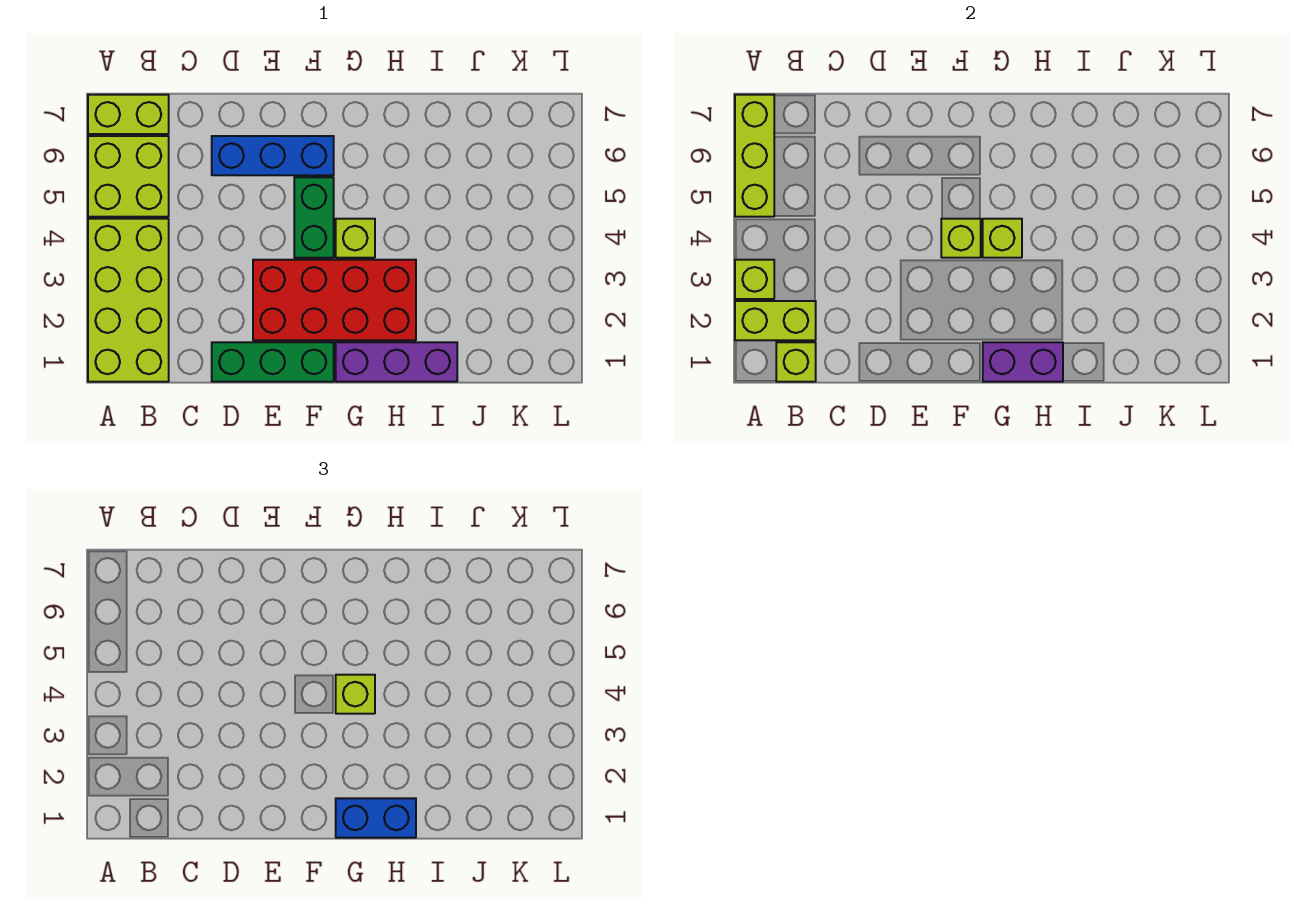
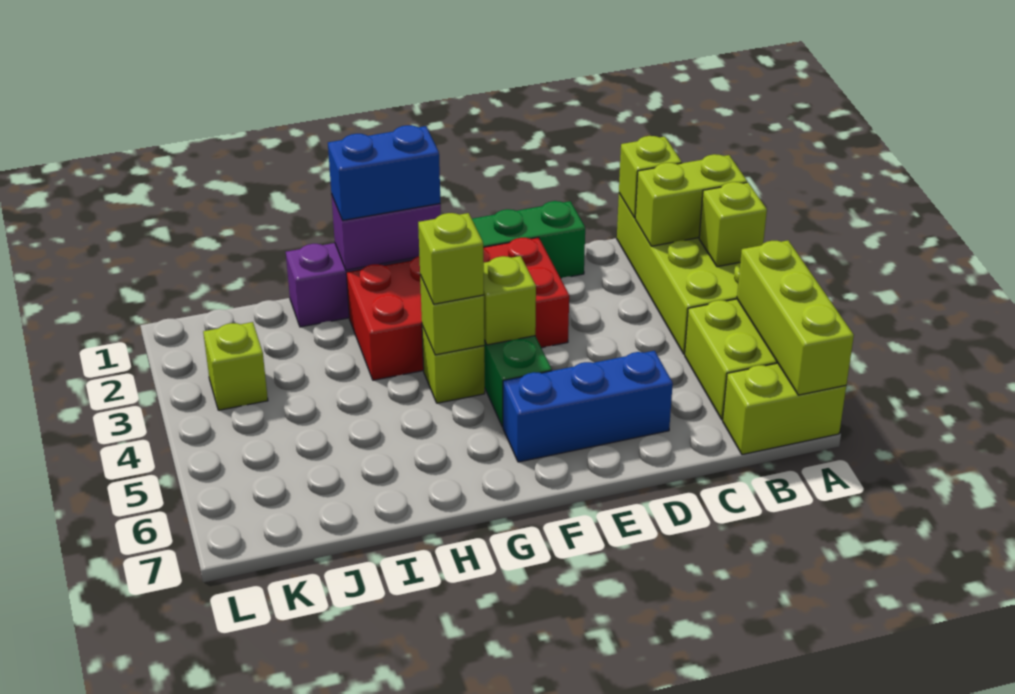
none -> lime 1x1 brick [203,322,268,410]

